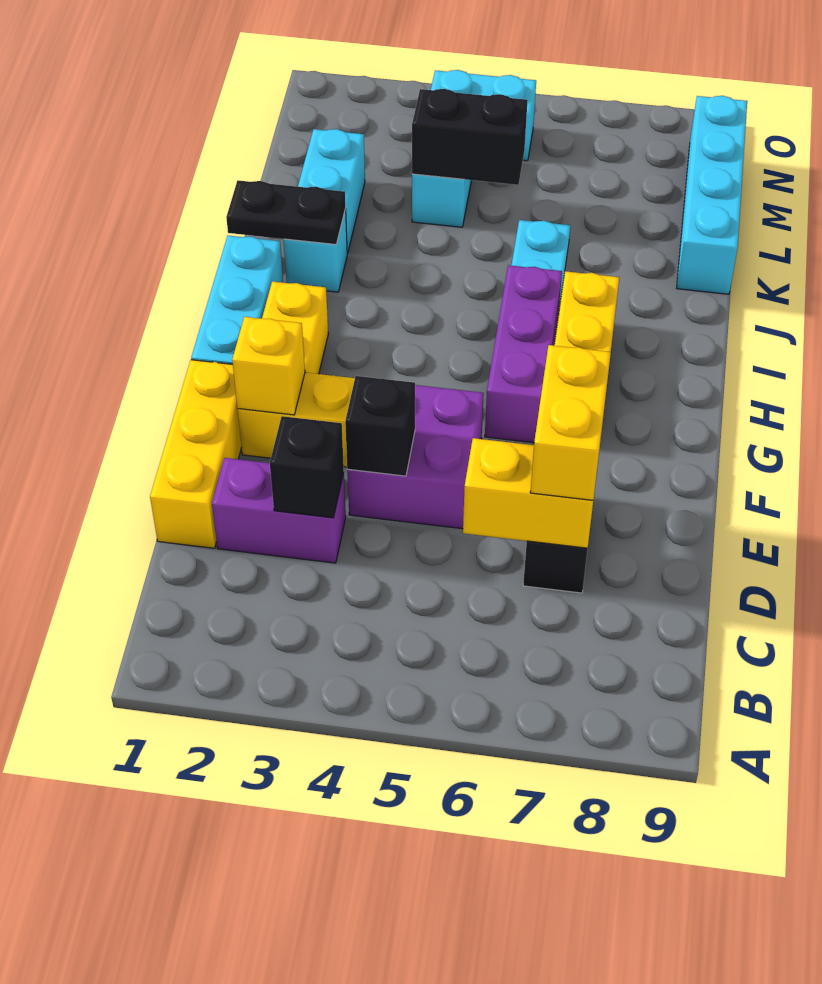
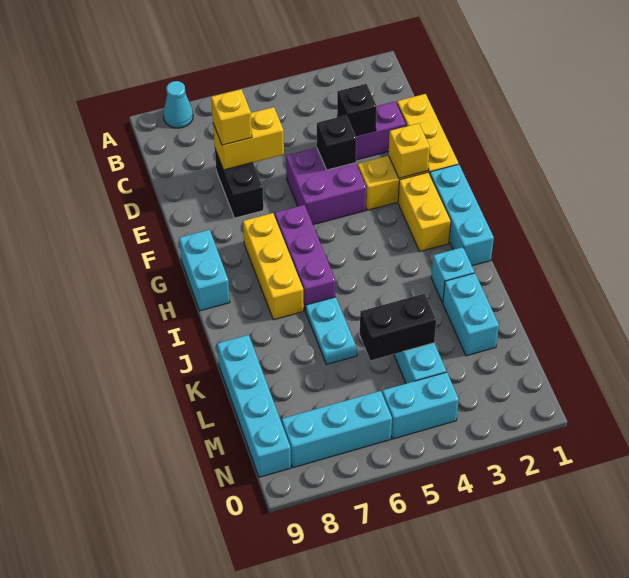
none -> cyan 1x1 cone [163,81,193,128]
yellow 1x2 brick [530,345,611,500] -> yellow 1x1 brick [211,89,252,145]
none -> cyan 1x2 brick [179,230,230,311]
black 1x2 plate [226,180,346,244] -> none
none -> cyan 1x3 brick [282,391,392,468]

